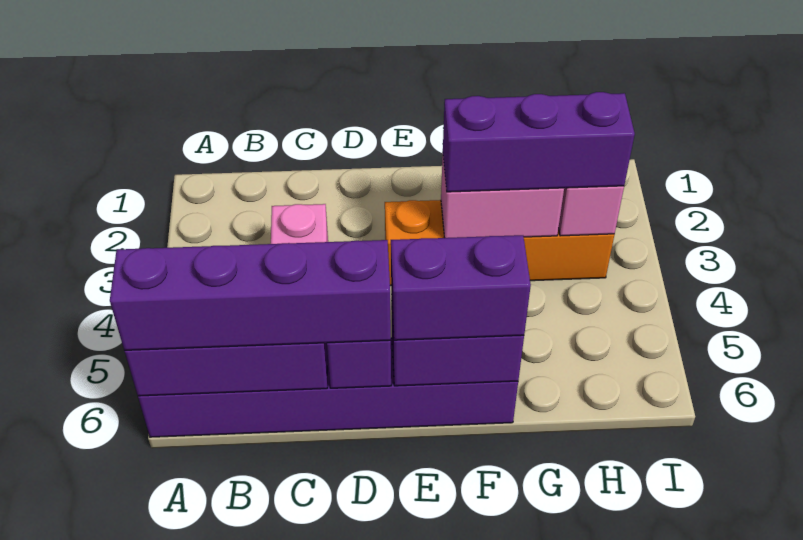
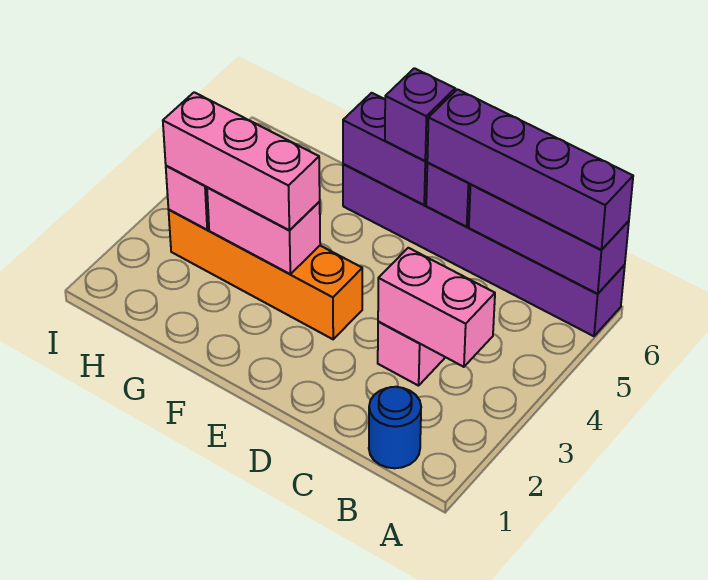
none -> blue 1x1 round brick [369,387,421,468]
none -> pink 1x2 brick [378,248,495,367]
purple 1x2 brick [391,235,531,340] -> purple 1x1 brick [385,68,455,161]
purple 1x3 brick [443,92,635,192] -> pink 1x3 brick [163,92,320,230]

